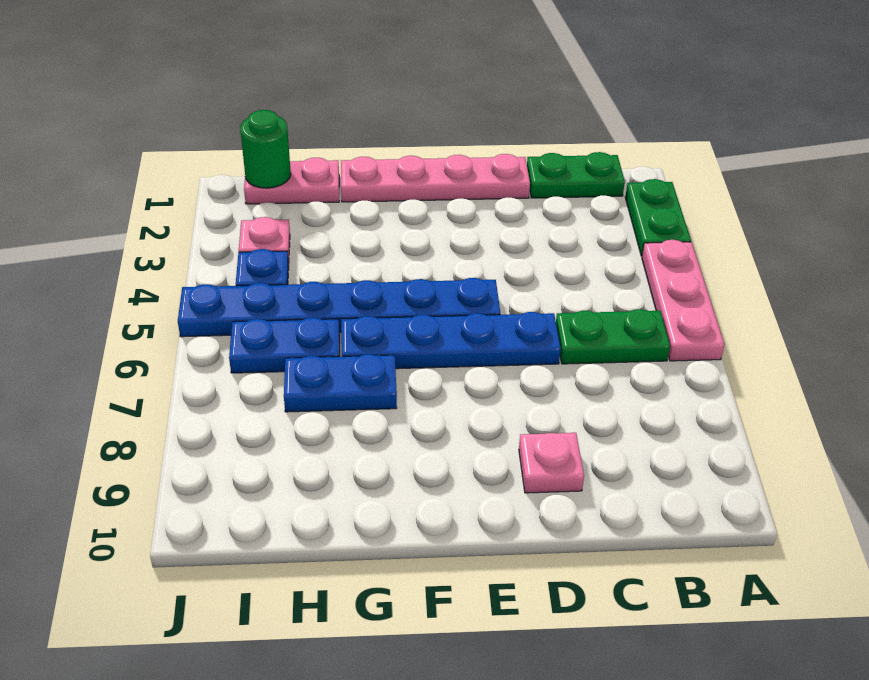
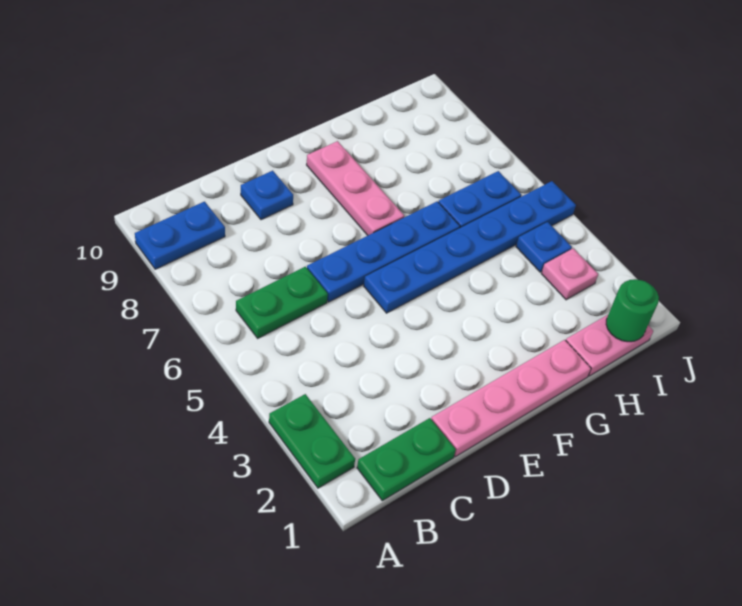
pink 1x3 plate [642,240,724,361] -> pink 1x3 plate moved to [307,141,404,235]
pink 1x1 plate [519,433,584,493] -> blue 1x1 plate [241,171,293,220]
blue 1x2 plate [284,354,397,412] -> blue 1x2 plate moved to [135,202,225,269]

